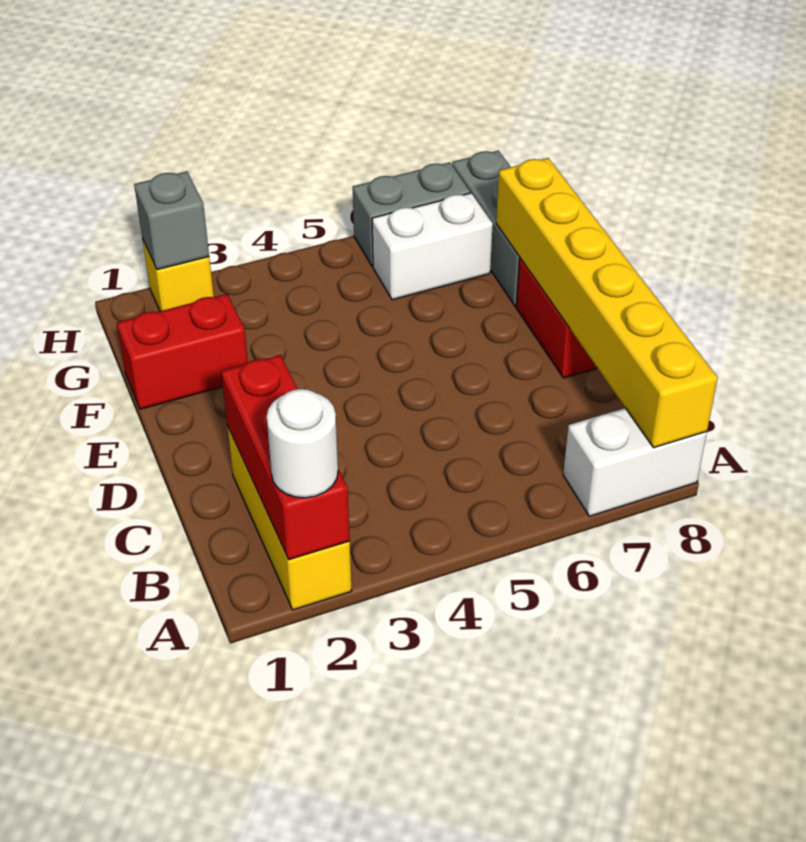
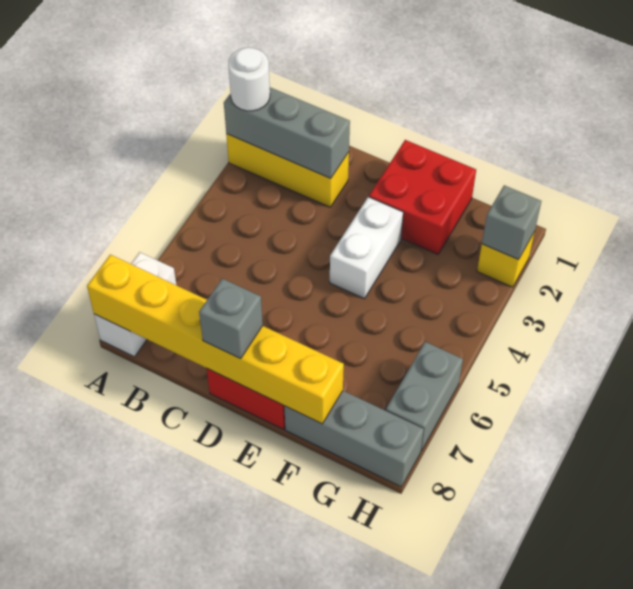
red 1x3 brick [221,355,350,560] -> grey 1x3 brick [224,87,350,178]
none -> grey 1x1 brick [199,279,263,359]
red 1x2 brick [117,294,248,409] -> red 2x2 brick [369,140,476,254]
white 1x2 brick [372,193,493,300] -> white 1x2 brick moved to [330,197,403,299]

